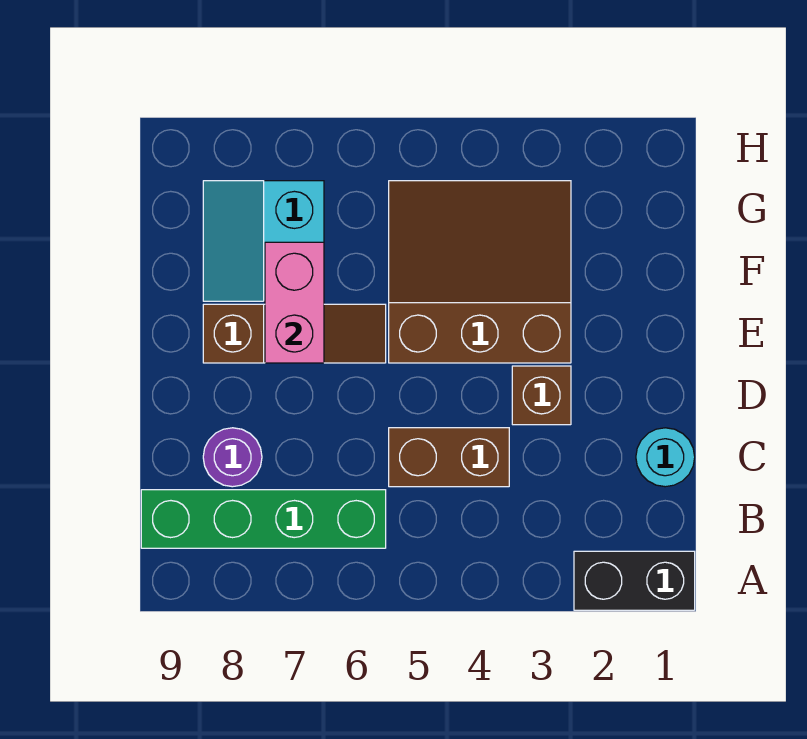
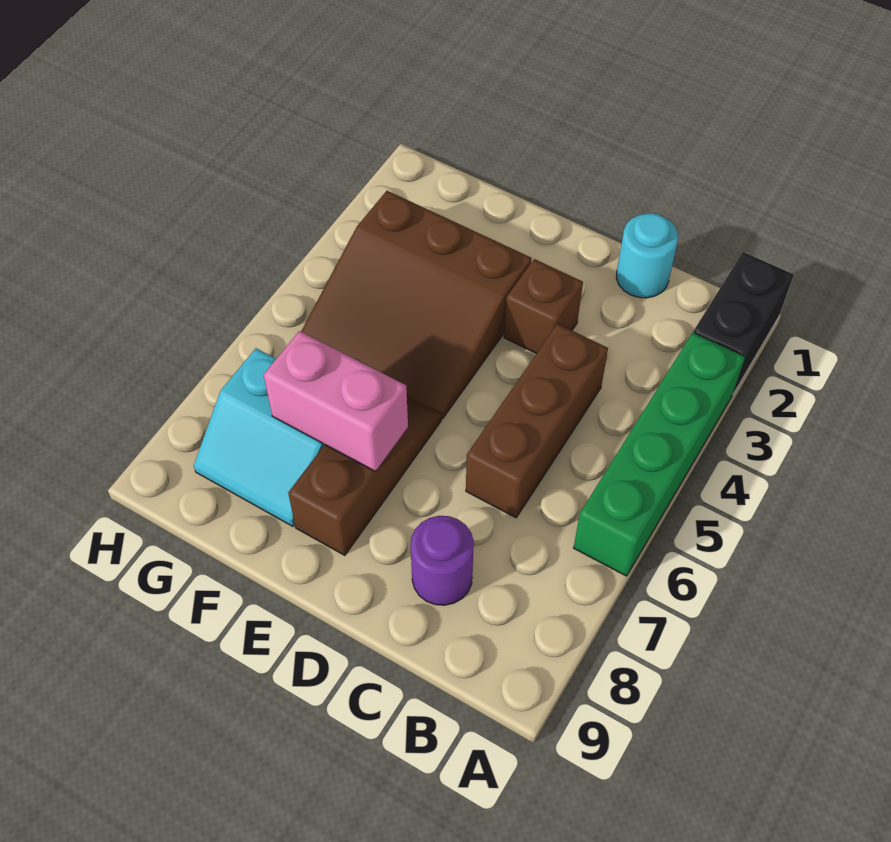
green 1x4 brick [141,490,386,548] -> green 1x4 brick moved to [574,333,745,576]
brown 1x2 brick [389,428,509,487] -> brown 1x3 brick [466,324,608,518]
brown 3x3 slope [389,181,571,363] -> brown 3x3 slope turned to [301,191,532,419]

